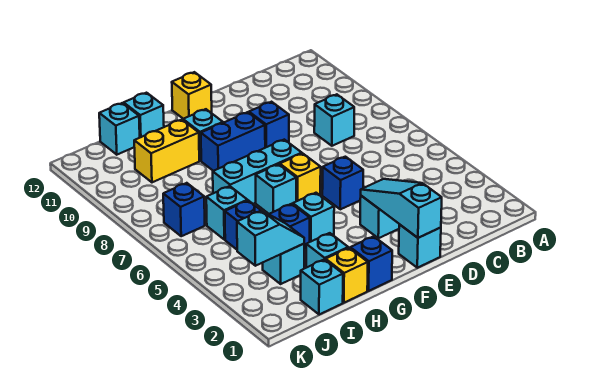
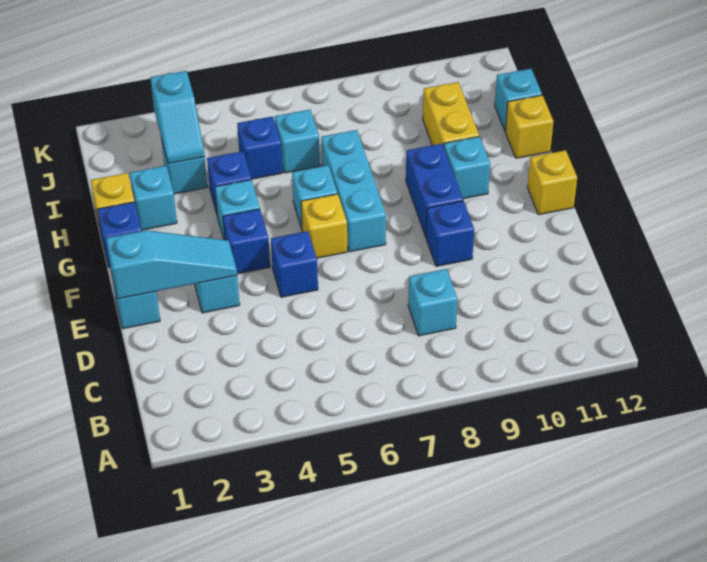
cyan 1x1 brick [124,93,164,137] -> yellow 1x1 brick [505,95,554,158]
cyan 1x1 brick [301,259,343,315] -> none
blue 1x1 brick [163,183,205,236] -> blue 1x1 brick moved to [223,209,270,274]

